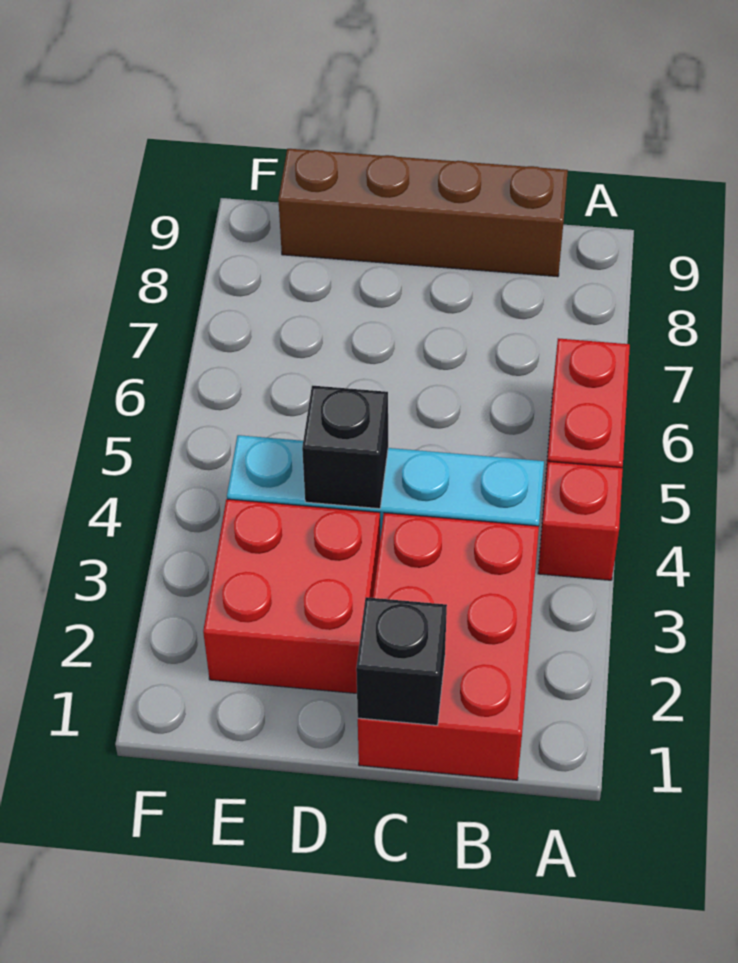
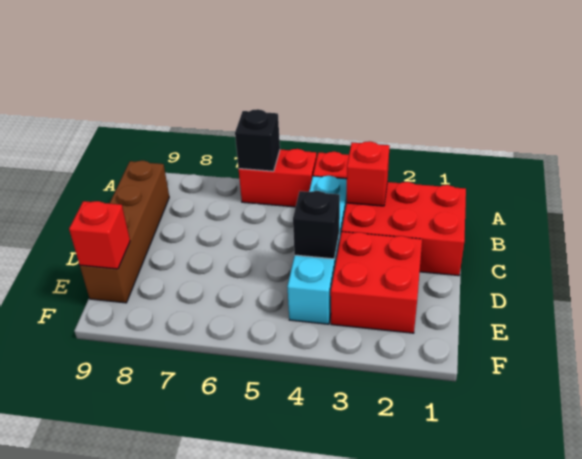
none -> red 1x1 brick [347,141,390,206]
black 1x1 brick [356,597,447,725] -> black 1x1 brick moved to [235,109,280,171]
none -> red 1x1 brick [69,201,130,269]

